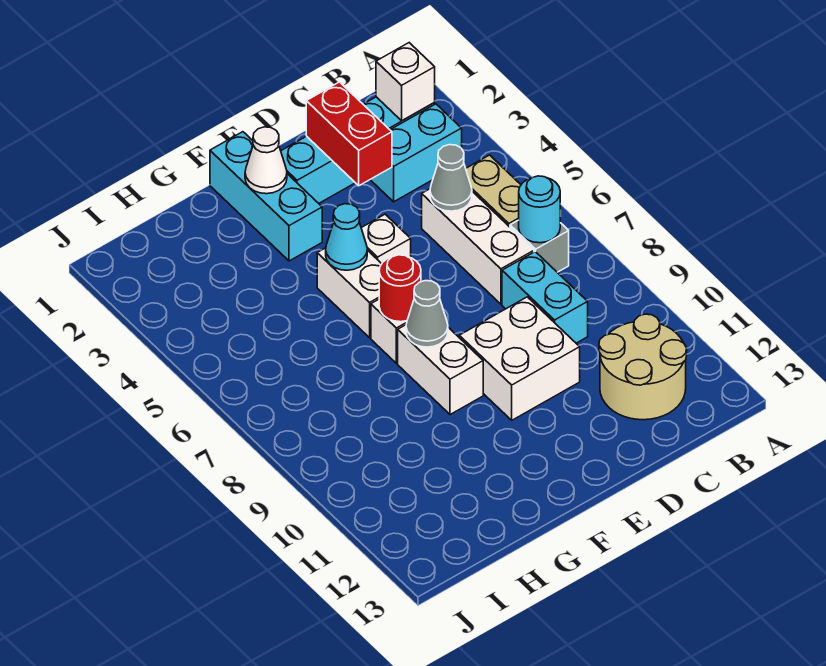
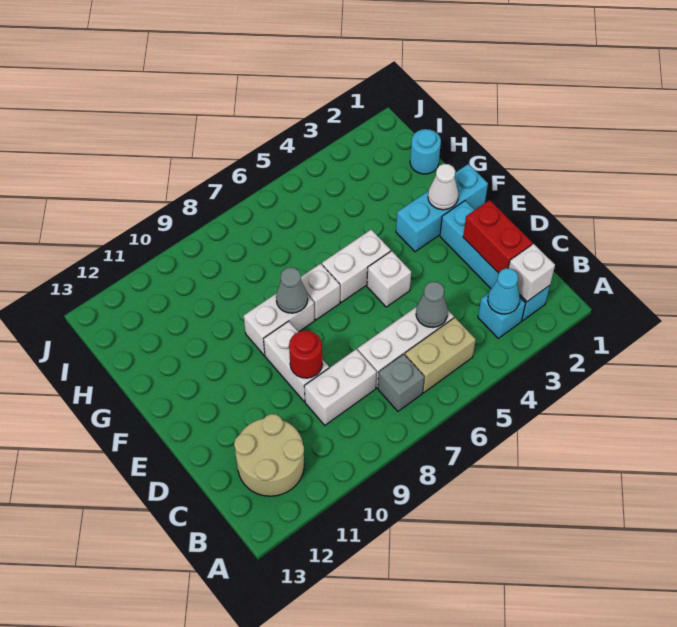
cyan 1x2 brick [370,104,462,202] -> cyan 1x1 brick [478,293,525,338]
cyan 1x1 round brick [519,176,560,243] -> cyan 1x1 round brick moved to [410,129,441,174]
cyan 1x2 brick [502,252,588,343] -> white 1x2 brick [304,349,377,425]
red 1x2 brick [306,82,392,186] -> red 1x2 brick turned to [463,200,532,273]
white 2x2 brick [459,297,580,420] -> white 1x2 brick [264,321,329,402]
cyan 1x1 cone [326,204,367,270] -> cyan 1x1 cone moved to [488,268,520,314]
red 1x1 round brick [379,255,421,322] -> red 1x1 round brick moved to [289,331,322,378]

